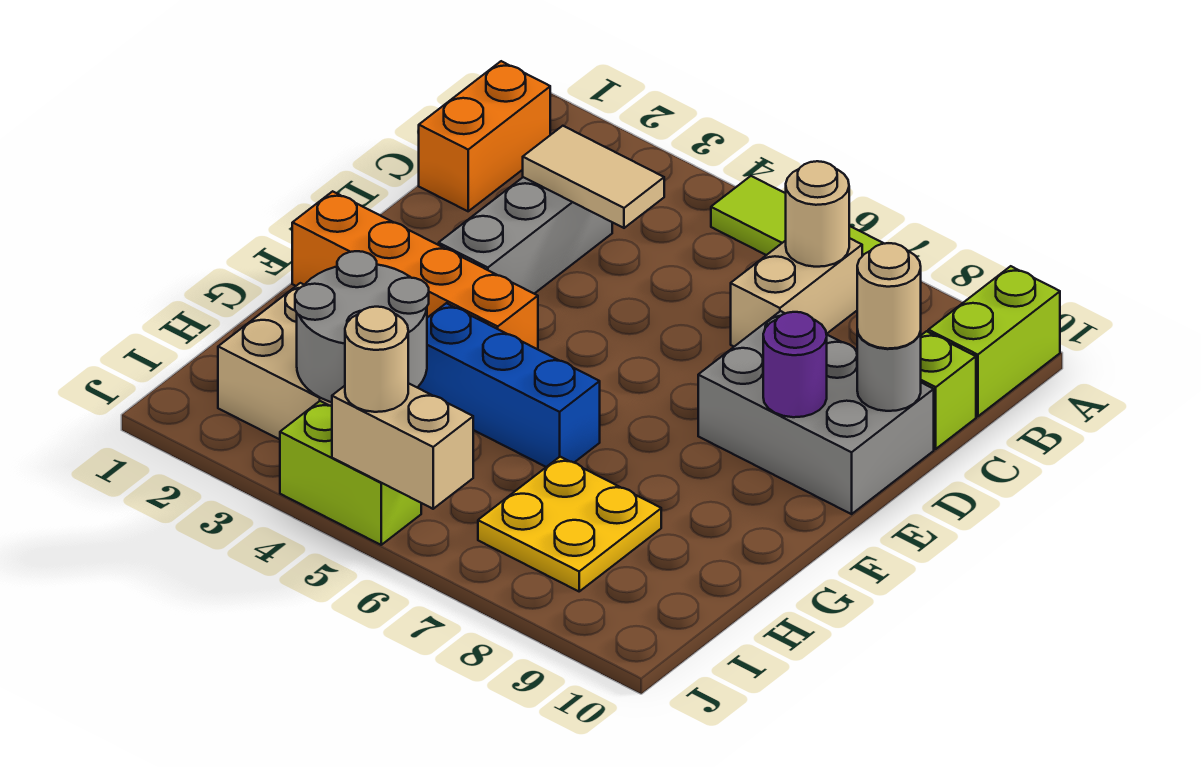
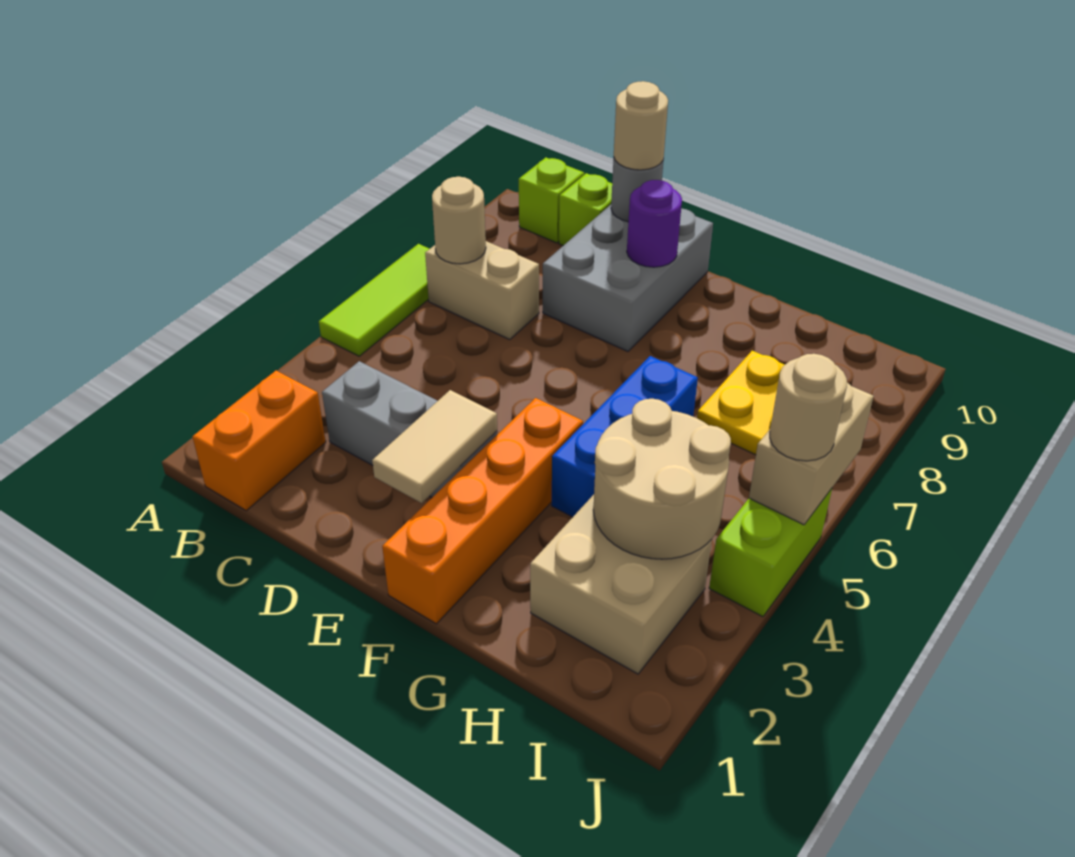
lime 1x2 brick [928,266,1060,416] -> lime 1x1 brick [519,158,584,243]
orange 1x2 brick [419,61,550,211] -> orange 1x2 brick turned to [192,371,326,511]
tan 1x2 tile [523,126,664,228] -> tan 1x2 tile moved to [372,390,497,503]
grey 2x2 round brick [295,251,429,402] -> tan 2x2 round brick [593,399,731,559]

